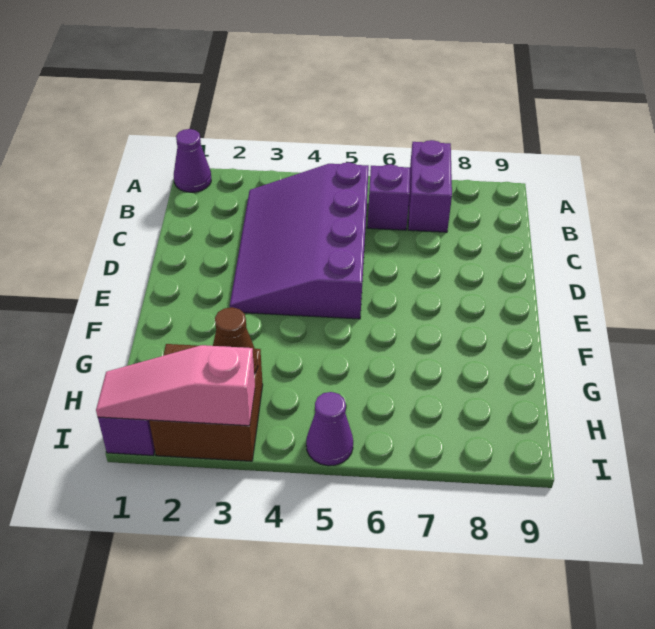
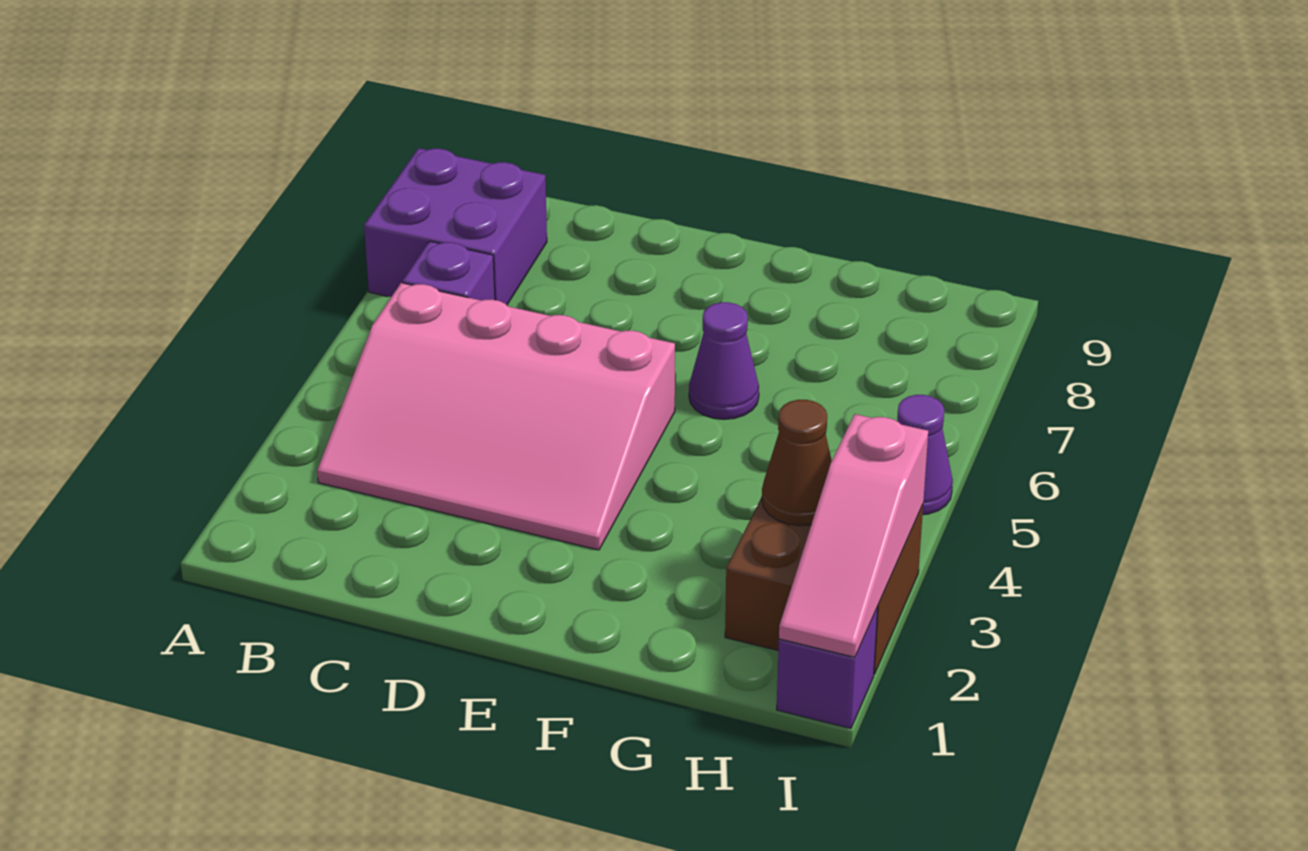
purple 1x1 cone [174,129,211,192] -> purple 1x1 cone moved to [689,302,759,419]
purple 1x2 brick [408,140,452,232] -> purple 2x2 brick [364,148,547,305]
purple 3x4 slope [230,162,369,319] -> pink 3x4 slope [317,283,675,550]

